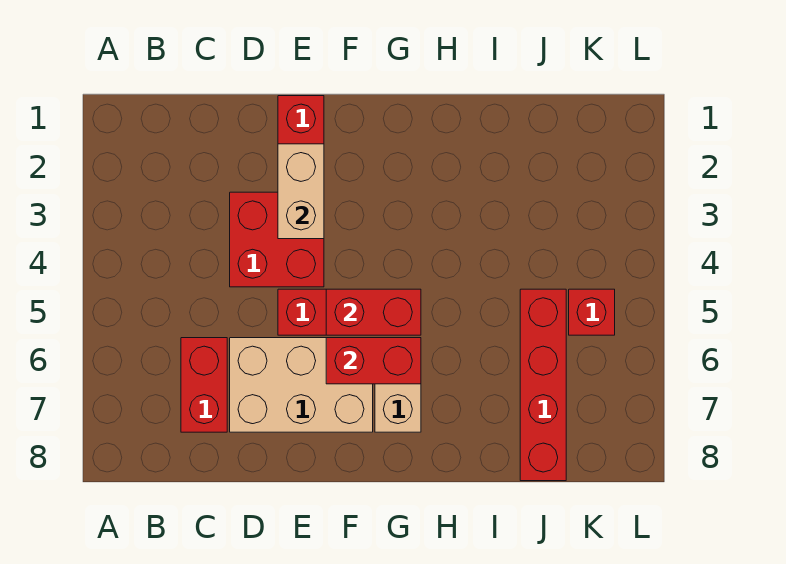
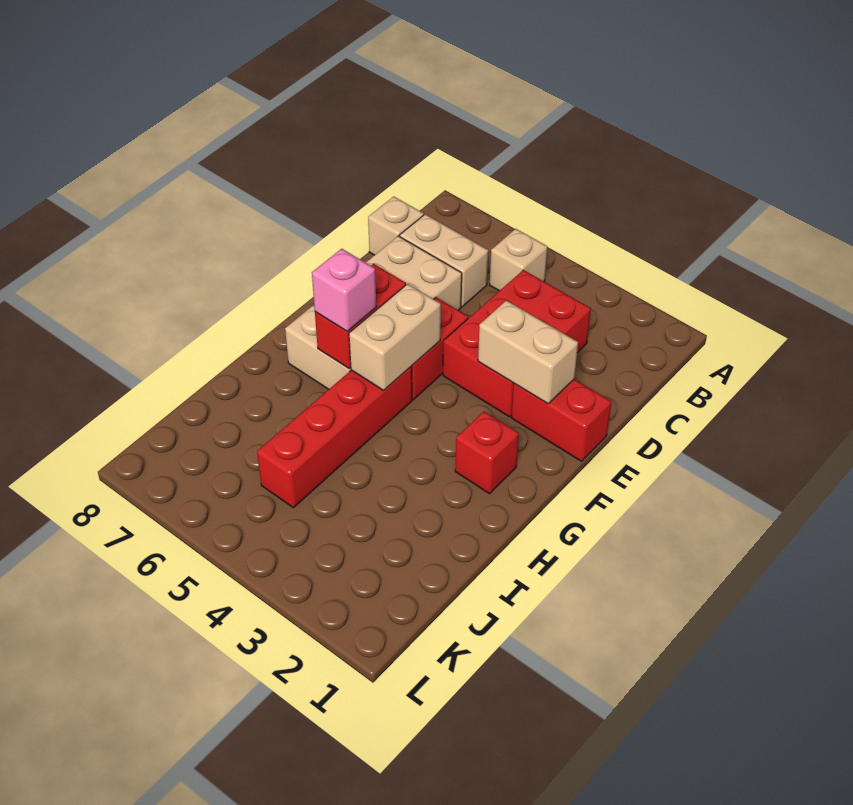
none -> tan 1x1 brick [490,229,547,291]
red 1x2 brick [181,338,227,432] -> tan 1x2 brick [400,214,488,307]
none -> tan 1x1 brick [368,197,424,255]
red 2x2 brick [230,192,324,287] -> red 2x3 brick [443,270,591,417]
red 1x2 brick [326,289,421,335] -> tan 1x2 brick [349,284,441,390]
none -> pink 1x1 brick [312,249,376,332]
red 1x4 brick [520,289,566,481] -> red 1x4 brick turned to [257,366,412,508]
red 1x1 brick [569,289,615,335] -> red 1x1 brick moved to [455,412,519,494]

